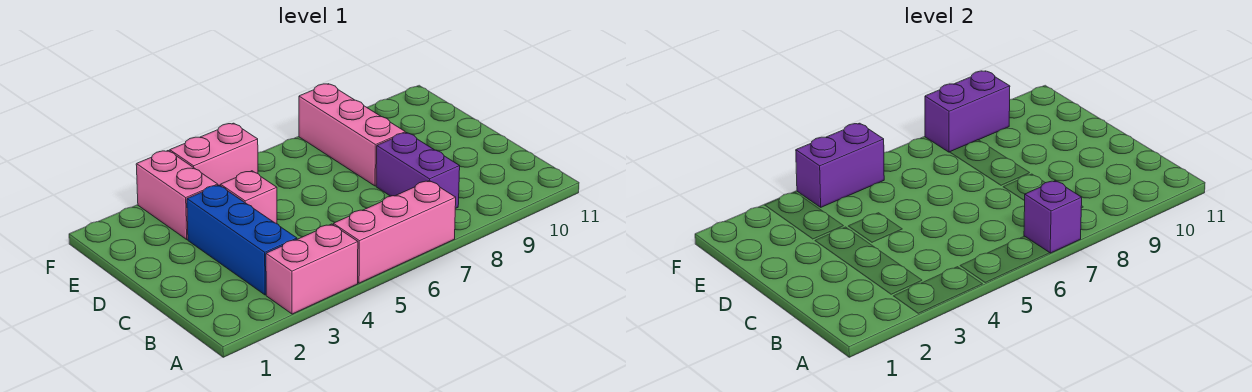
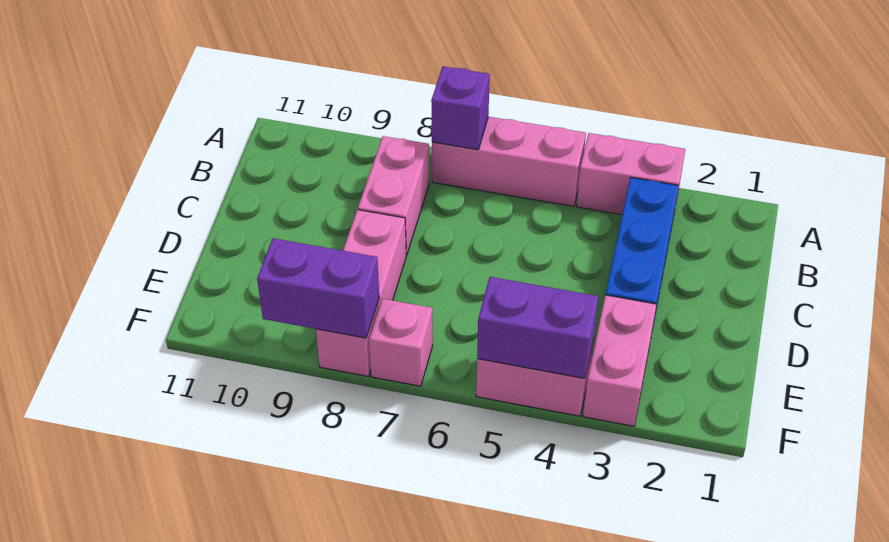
purple 1x2 brick [376,133,460,209] -> pink 1x2 brick [358,136,429,255]
pink 1x1 brick [221,171,277,224] -> pink 1x1 brick moved to [369,299,433,386]

